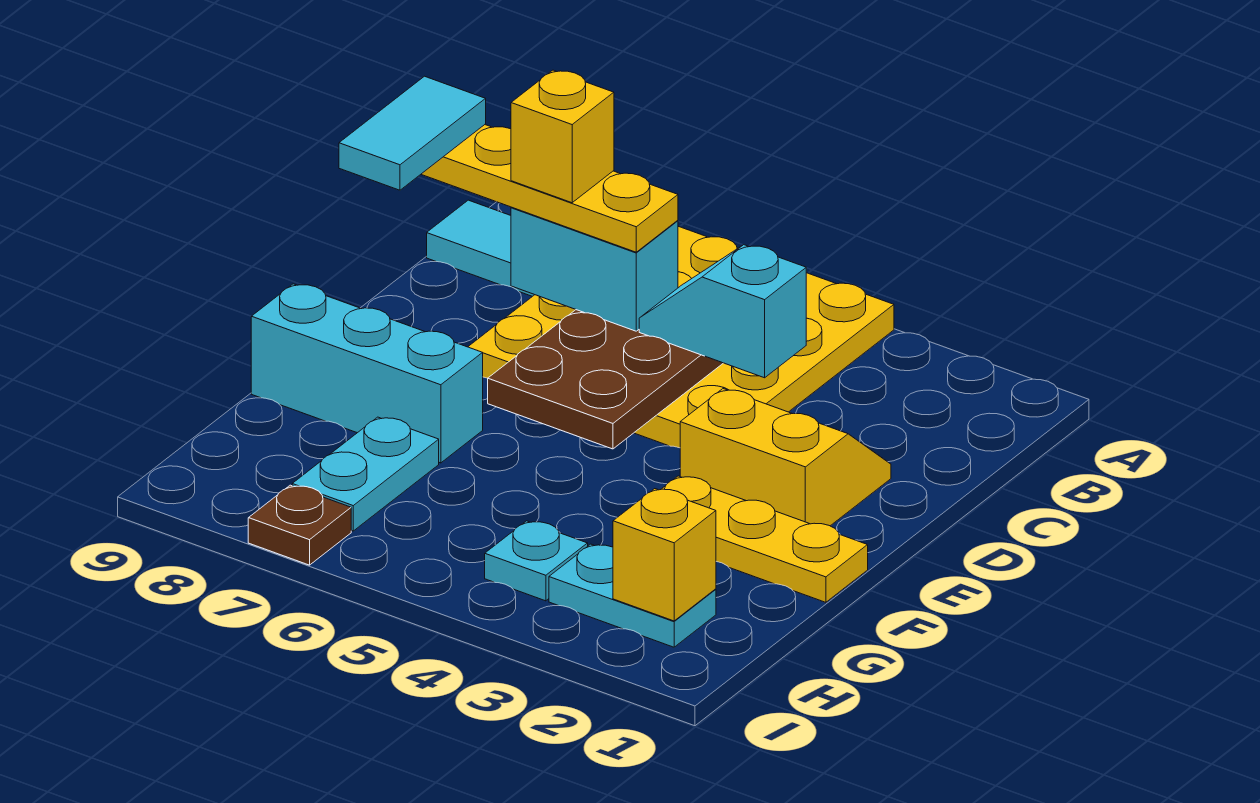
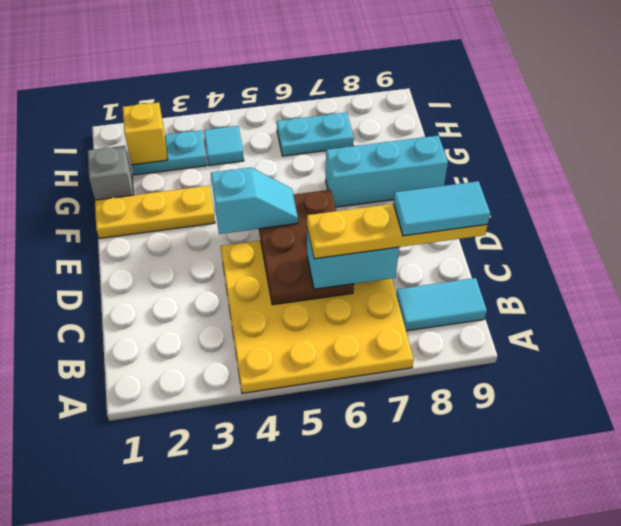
cyan 1x2 slope [639,245,806,378] -> cyan 1x2 slope moved to [211,168,298,234]
yellow 1x1 brick [511,70,614,203] -> none
cyan 1x2 tile [339,76,486,190] -> cyan 1x2 tile turned to [393,181,490,236]
yellow 2x2 slope [680,389,891,526] -> none
none -> grey 1x1 brick [88,146,134,200]
cyan 1x2 plate [292,417,439,531] -> cyan 1x2 plate turned to [277,112,354,156]
cyan 1x1 plate [485,521,588,601] -> cyan 1x1 tile [204,126,244,165]
brown 1x1 plate [248,485,351,565] -> none

